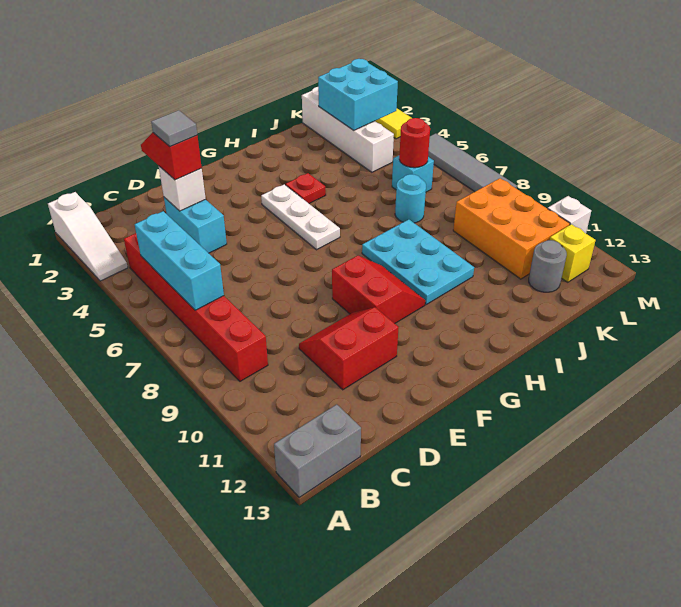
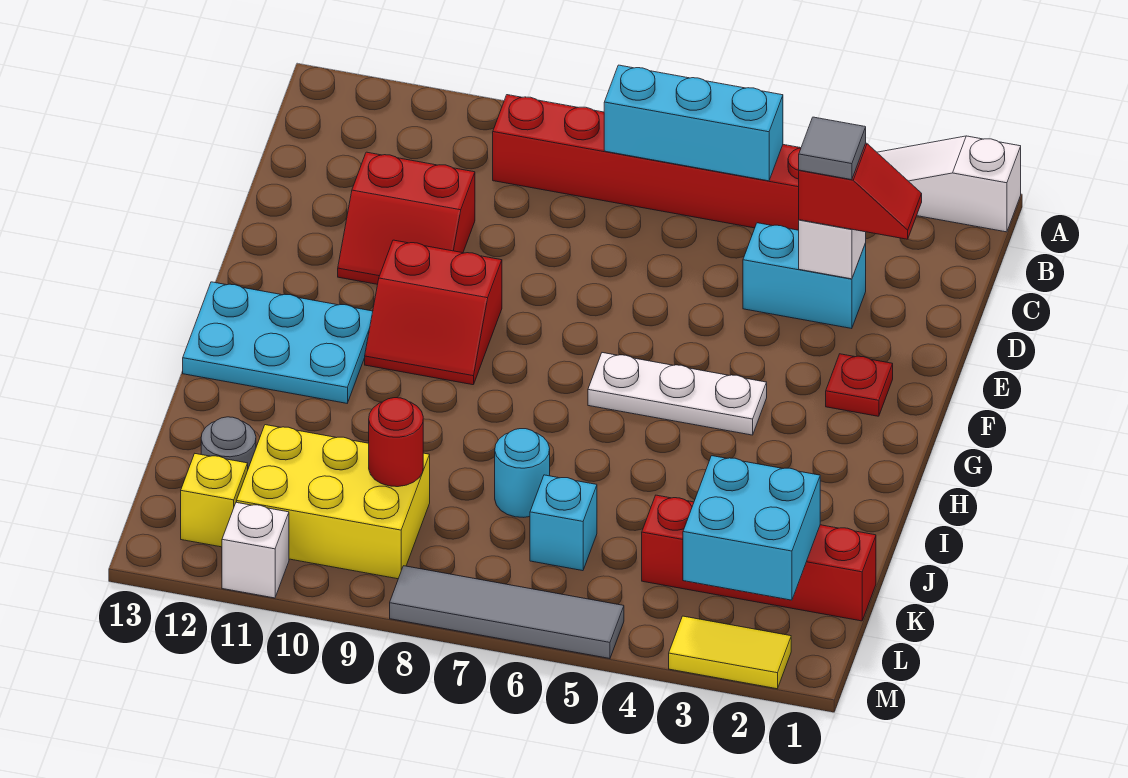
grey 1x2 brick [274,404,361,497] -> none
red 2x2 slope [299,308,399,390] -> red 2x2 slope turned to [338,152,475,284]
red 1x1 plate [286,173,326,203] -> red 1x1 plate moved to [826,354,893,416]
cyan 2x3 plate [362,220,474,305] -> cyan 2x3 plate moved to [183,282,373,403]
white 1x4 brick [302,87,394,172] -> red 1x4 brick [642,495,876,621]
red 1x1 round brick [399,118,430,168] -> red 1x1 round brick moved to [369,398,423,487]
orange 2x3 brick [453,178,570,279] -> yellow 2x3 brick [237,425,430,579]

